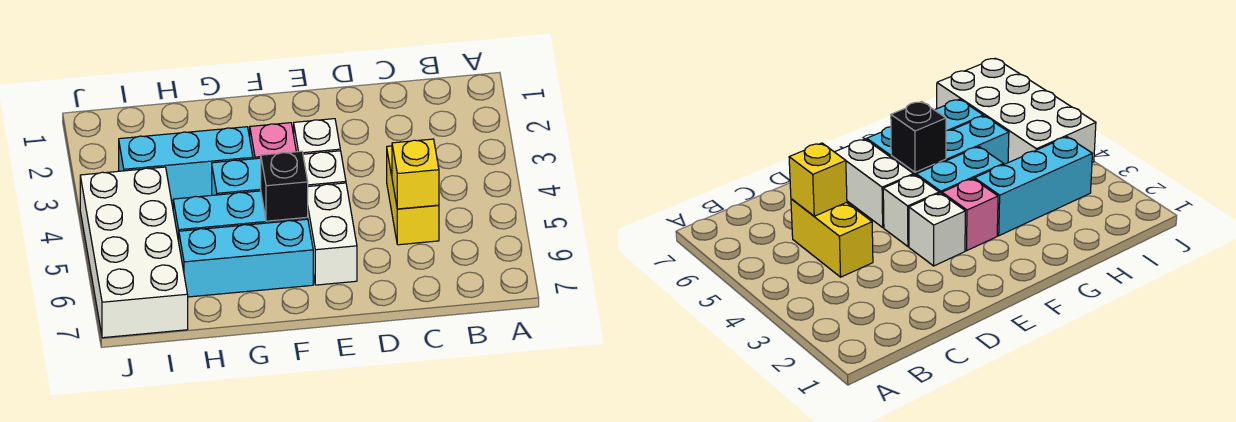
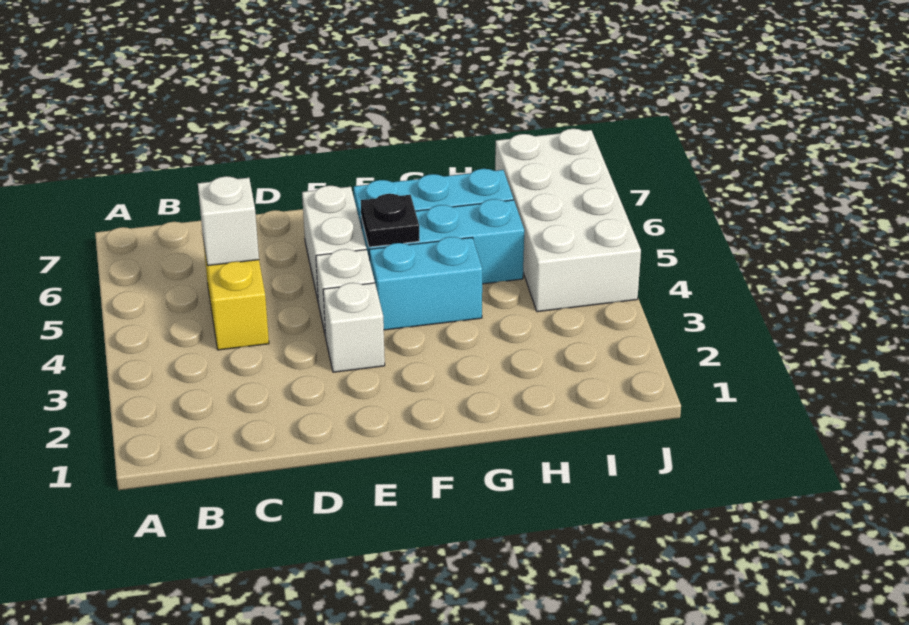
yellow 1x1 brick [392,139,439,209] -> white 1x1 brick [198,176,259,266]
pink 1x1 brick [250,123,296,159] -> none
black 1x1 brick [261,151,308,221] -> black 1x1 plate [361,194,419,247]
cyan 1x3 brick [119,127,253,200] -> none

